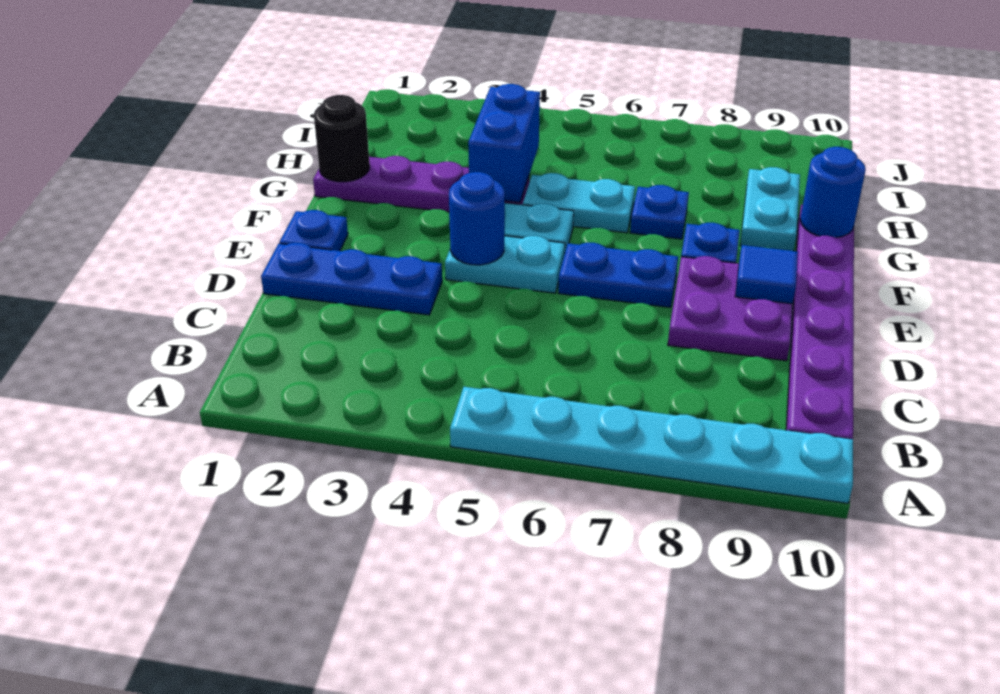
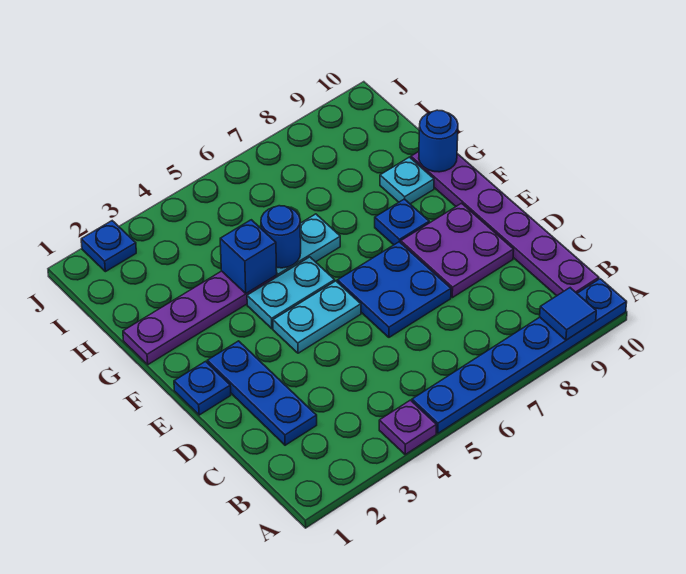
none -> purple 1x1 plate [379,400,436,454]
cyan 1x6 plate [450,387,853,503] -> blue 1x6 plate [412,279,627,433]
blue 1x3 plate [261,243,442,315] -> blue 1x3 plate turned to [207,341,317,445]
blue 1x1 round brick [449,172,505,265] -> blue 1x1 round brick moved to [261,206,301,268]
blue 1x2 plate [558,243,678,307] -> blue 2x2 plate [337,242,451,337]
blue 1x1 tile [735,245,798,304] -> blue 1x1 tile moved to [540,288,596,340]
black 1x1 round brick [314,95,370,182] -> none
blue 1x2 brick [468,84,540,202] -> blue 1x1 brick [220,220,277,293]
blue 1x1 plate [630,185,689,239] -> blue 1x1 plate moved to [81,221,136,272]
cyan 1x2 plate [740,167,800,251] -> cyan 1x1 plate [380,157,434,204]

